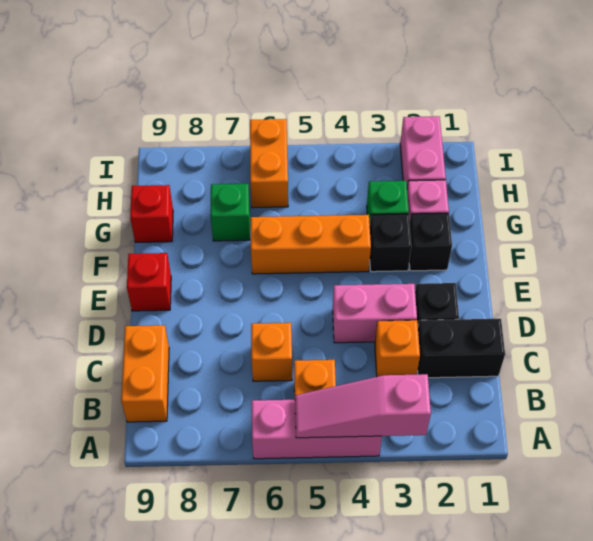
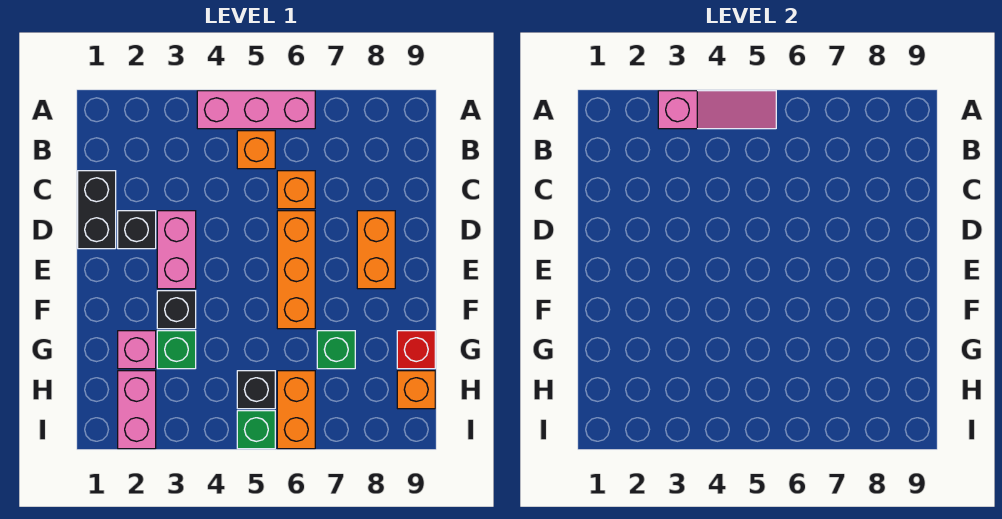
orange 1x2 brick [121,325,169,422] -> orange 1x2 brick moved to [357,211,395,289]
black 1x2 brick [417,319,505,378] -> black 1x2 brick turned to [78,171,116,249]
orange 1x1 brick [375,320,420,377] -> orange 1x1 brick moved to [397,371,435,409]
pink 1x2 brick [333,284,417,343] -> pink 1x2 brick turned to [157,211,196,289]
red 1x1 brick [127,253,171,311] -> none
black 1x1 brick [409,213,452,271] -> black 1x1 brick moved to [237,371,275,409]
orange 1x3 brick [251,215,371,274] -> orange 1x3 brick turned to [277,211,315,329]
none -> green 1x1 brick [237,411,275,449]

